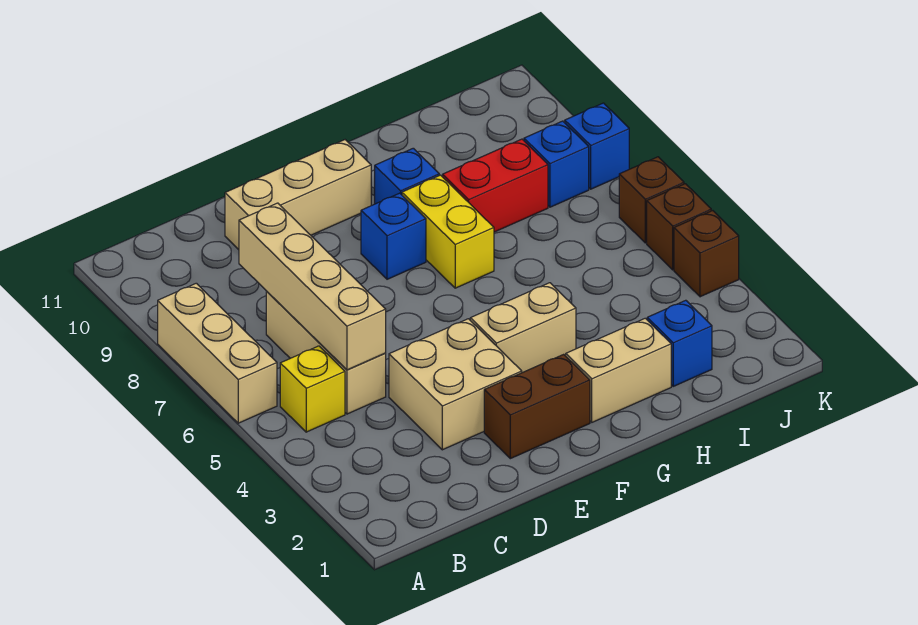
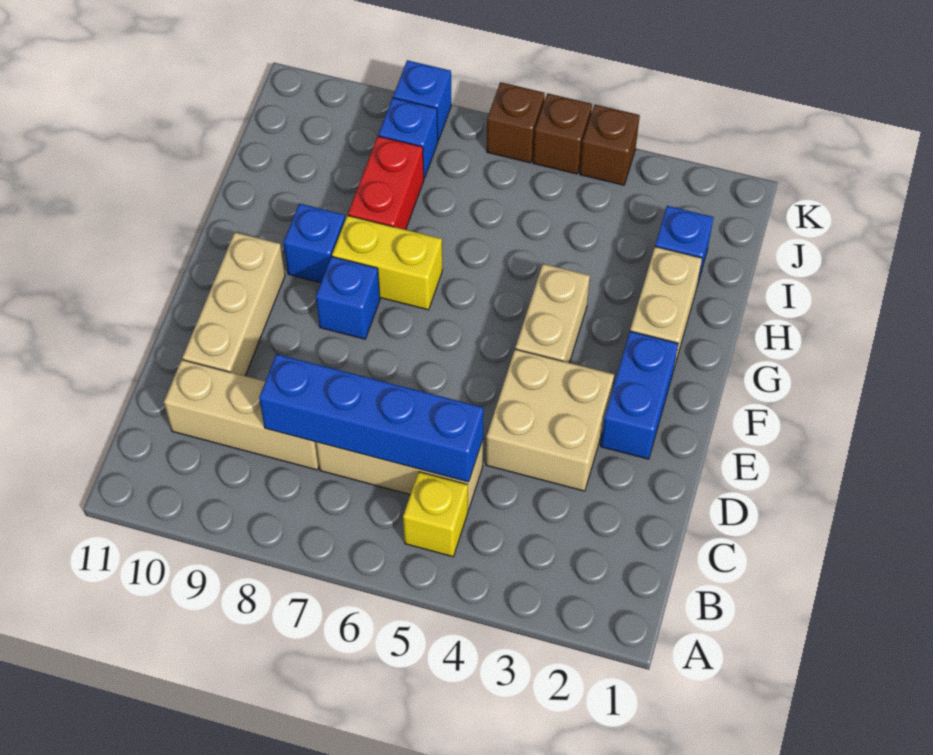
tan 1x3 brick [158,283,277,423] -> tan 1x3 brick moved to [164,360,319,470]
tan 1x4 brick [239,203,386,370] -> blue 1x4 brick [259,354,484,482]
brown 1x2 brick [484,354,590,459] -> blue 1x2 brick [601,331,678,459]

